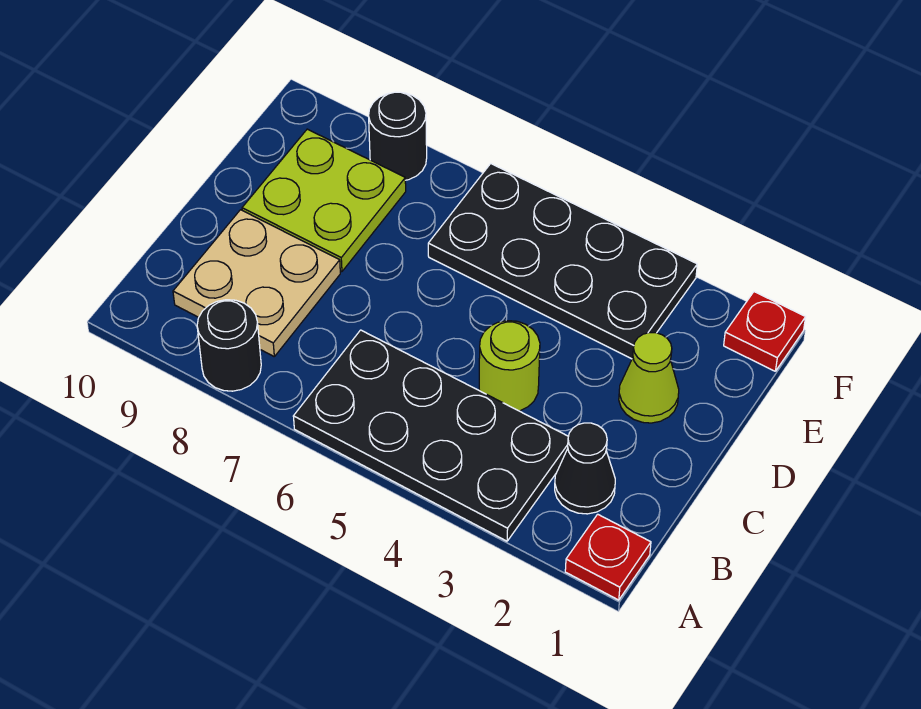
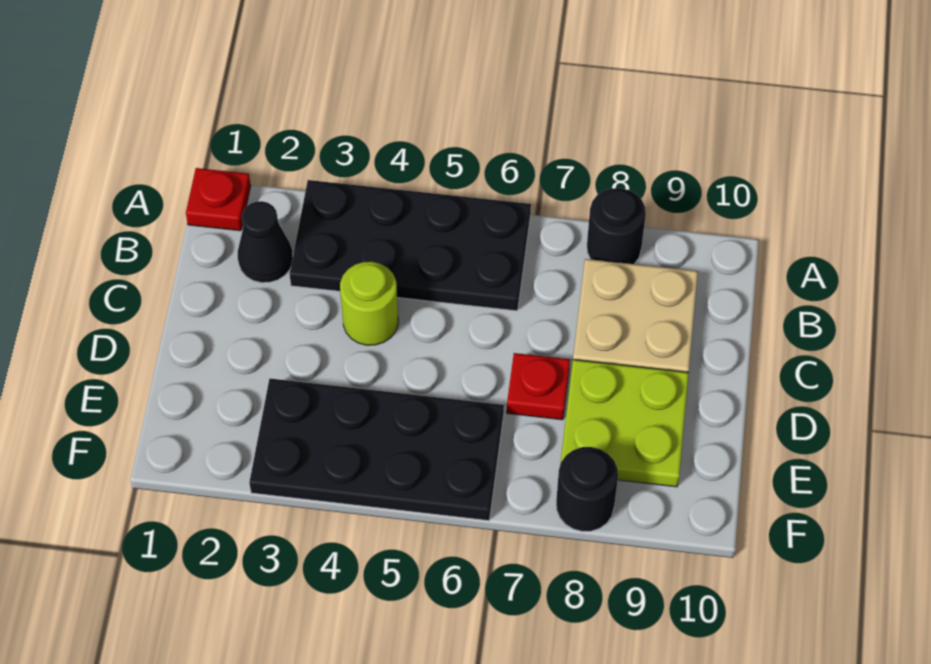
lime 1x1 cone [619,333,679,423] -> none
red 1x1 plate [724,292,806,371] -> red 1x1 plate moved to [507,353,570,420]

